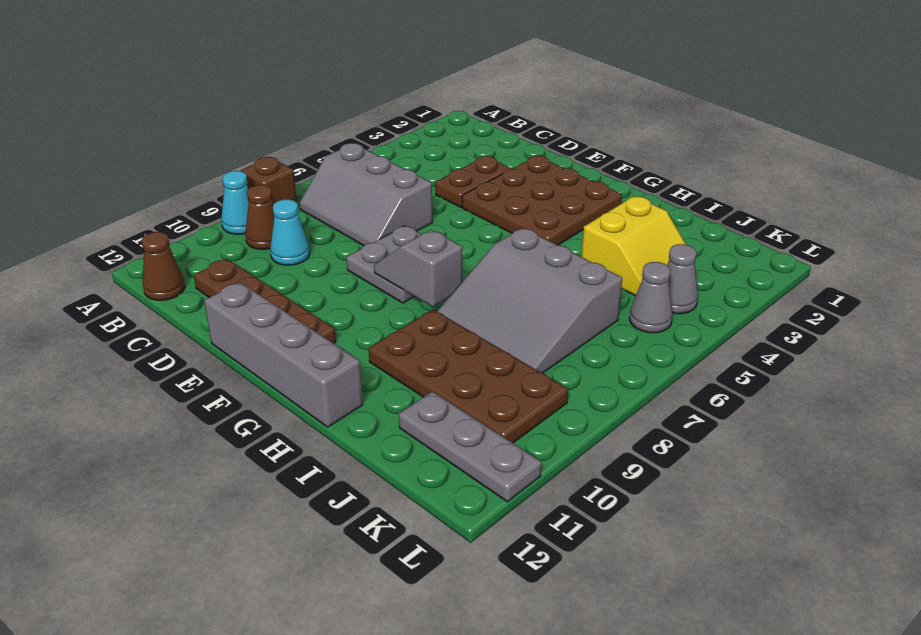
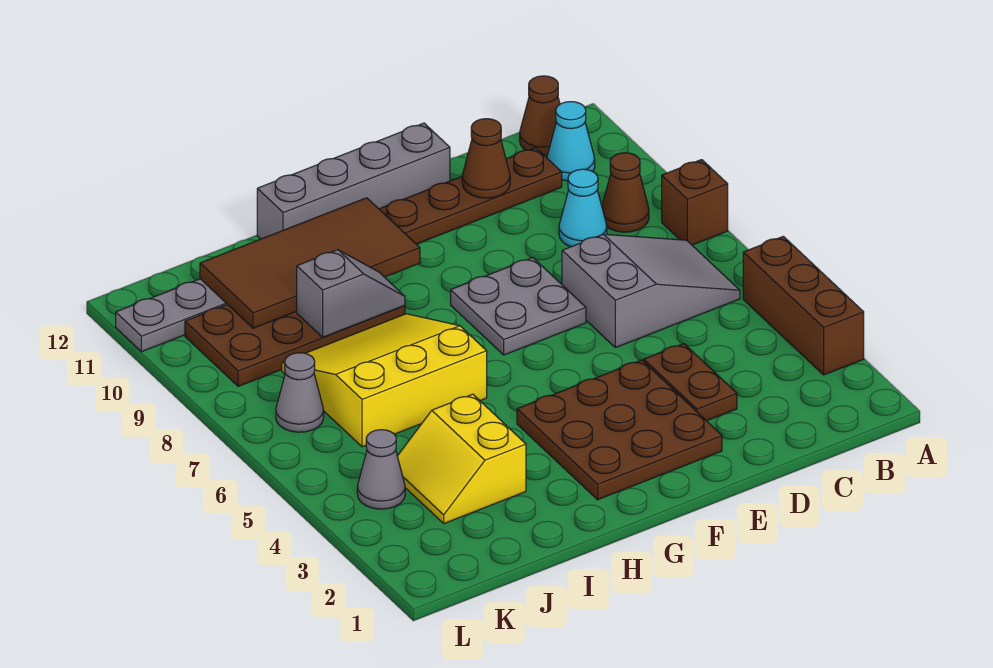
none -> brown 1x3 brick [743,236,864,375]
cyan 1x1 cone [221,171,249,234] -> cyan 1x1 cone moved to [547,102,595,181]
grey 2x3 slope [300,143,432,246] -> grey 2x3 slope turned to [562,234,740,348]
none -> brown 1x1 cone [462,119,510,198]
grey 1x2 slope [374,230,462,307] -> grey 1x2 slope moved to [297,250,405,337]
none -> brown 2x4 tile [200,198,420,328]
grey 3x3 slope [437,228,622,373] -> yellow 3x3 slope [282,314,487,447]
grey 1x1 cone [629,262,672,333] -> grey 1x1 cone moved to [276,353,324,432]

